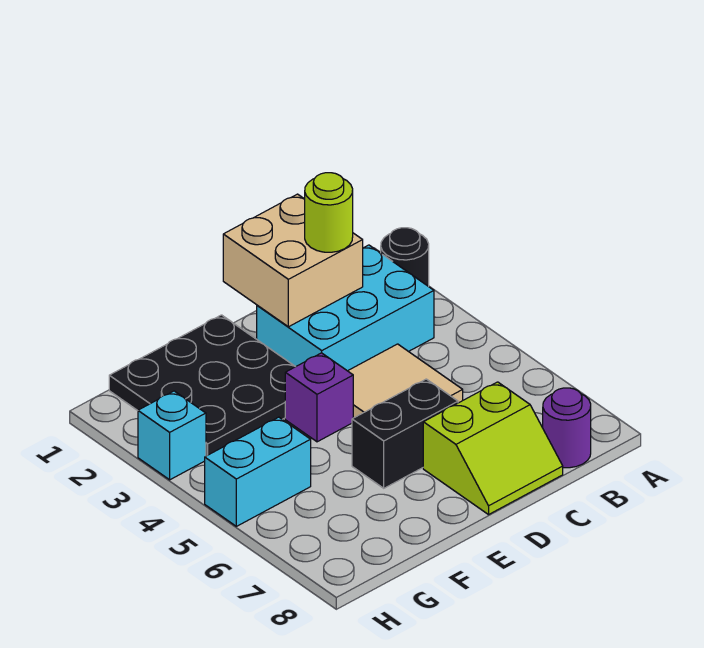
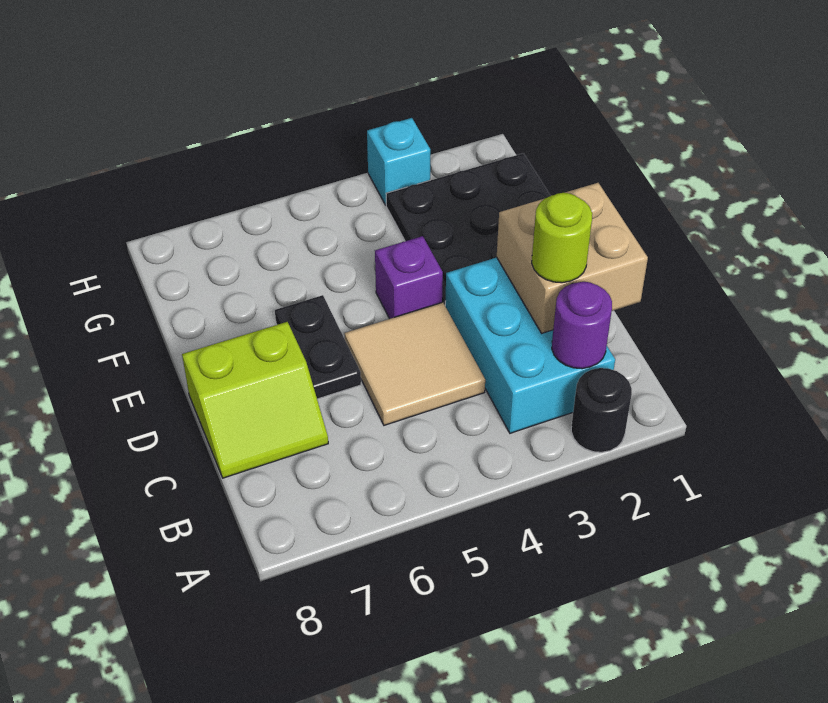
purple 1x1 round brick [543,388,591,468] -> purple 1x1 round brick moved to [552,282,612,369]
lime 2x2 slope [423,382,563,515] -> lime 2x2 slope turned to [182,322,328,478]
black 1x2 brick [352,379,458,488] -> black 1x2 plate [275,295,361,399]
cyan 1x2 brick [205,417,311,526] -> none

